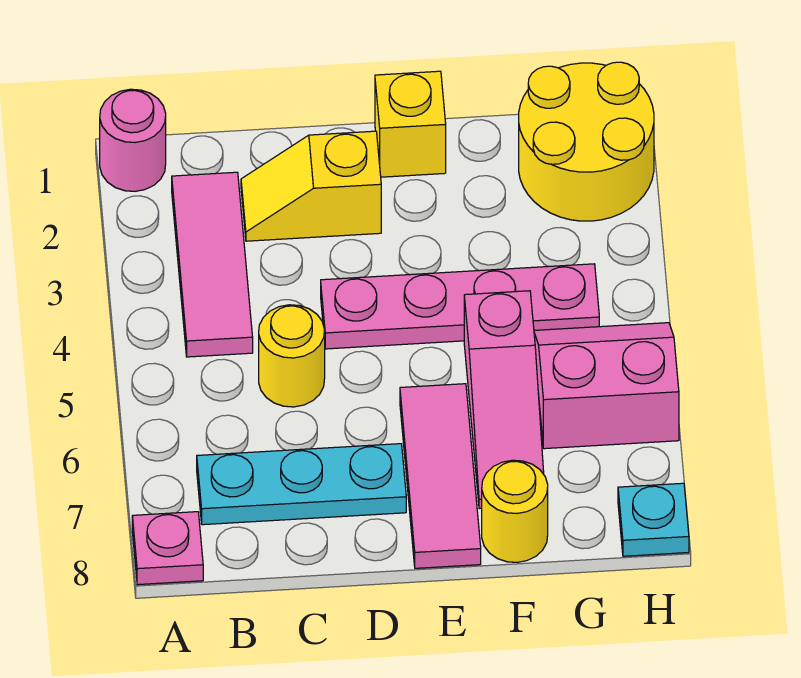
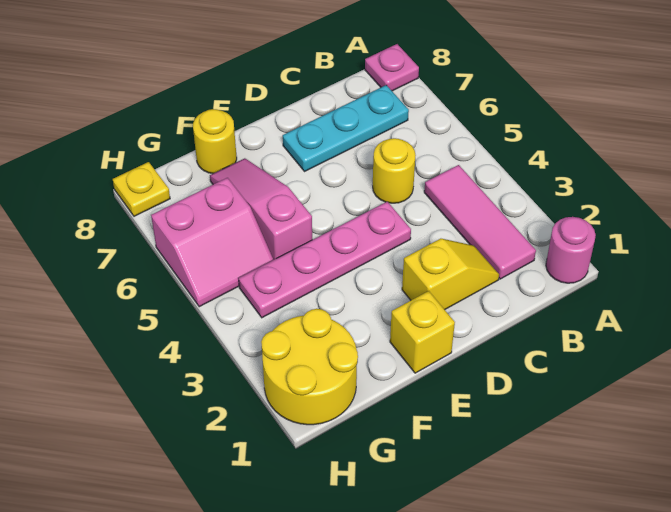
pink 1x3 tile [400,384,481,568] -> none
cyan 1x1 plate [618,483,689,556] -> yellow 1x1 plate [113,162,170,216]

